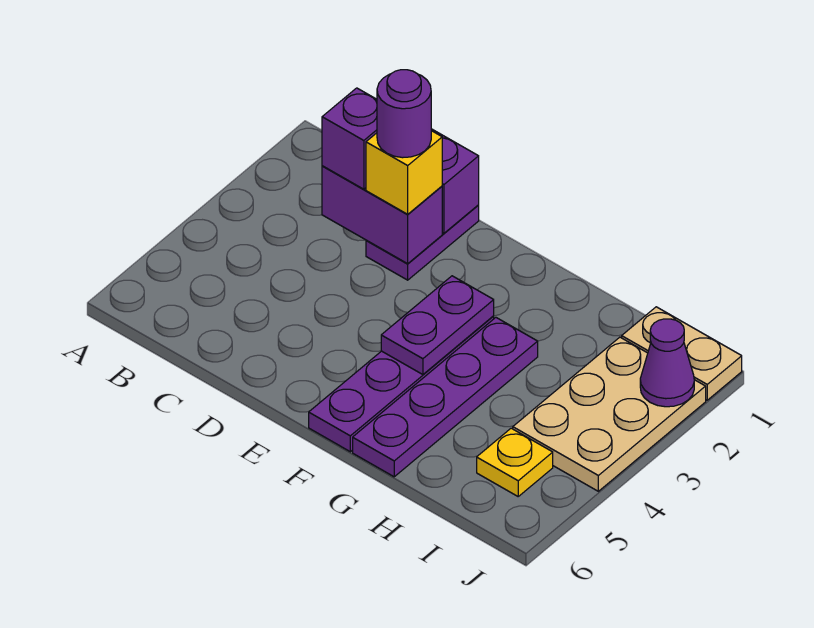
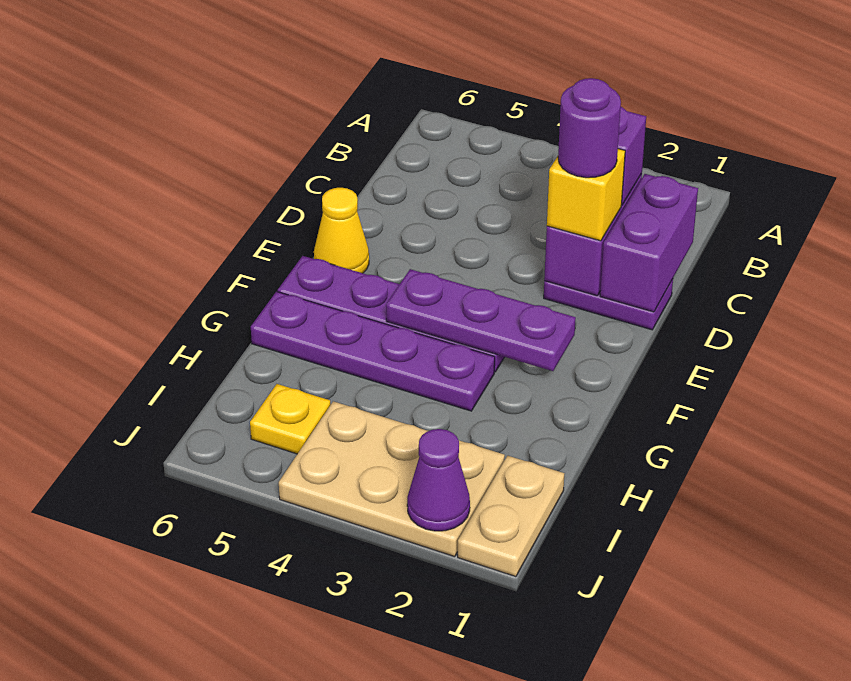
none -> yellow 1x1 cone [314,188,369,273]
purple 1x2 plate [381,276,494,375] -> purple 1x3 plate [386,269,576,371]

